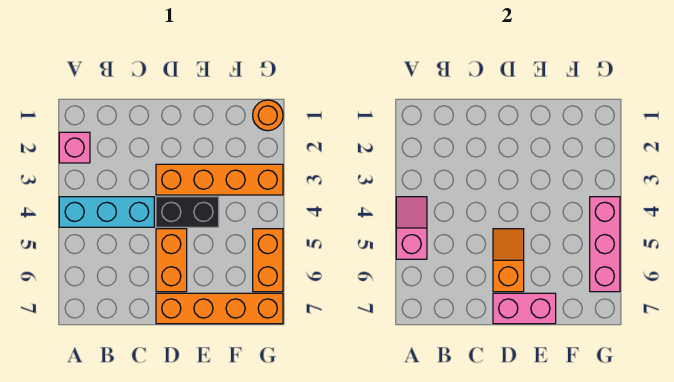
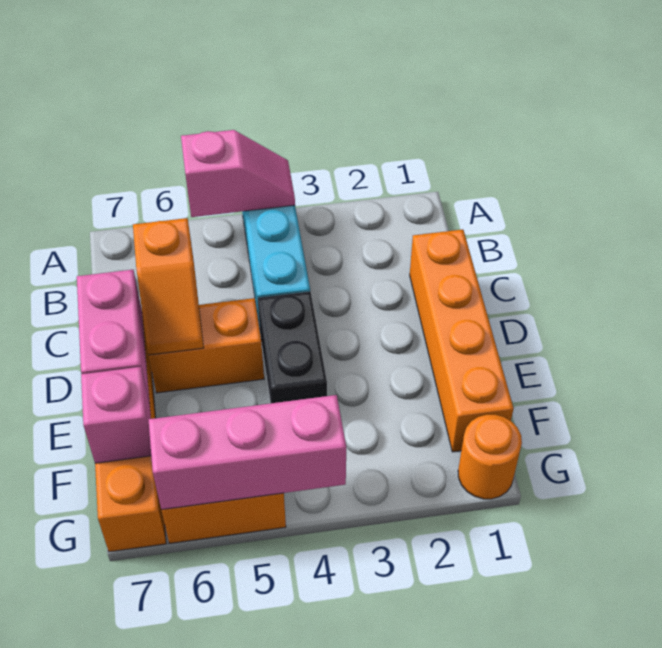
pink 1x1 brick [59,132,90,163] -> pink 1x1 brick moved to [81,367,151,463]
orange 1x4 brick [156,164,283,195] -> orange 1x4 brick moved to [410,229,514,452]
orange 1x2 slope [493,229,524,292] -> orange 1x2 slope turned to [133,218,204,355]

